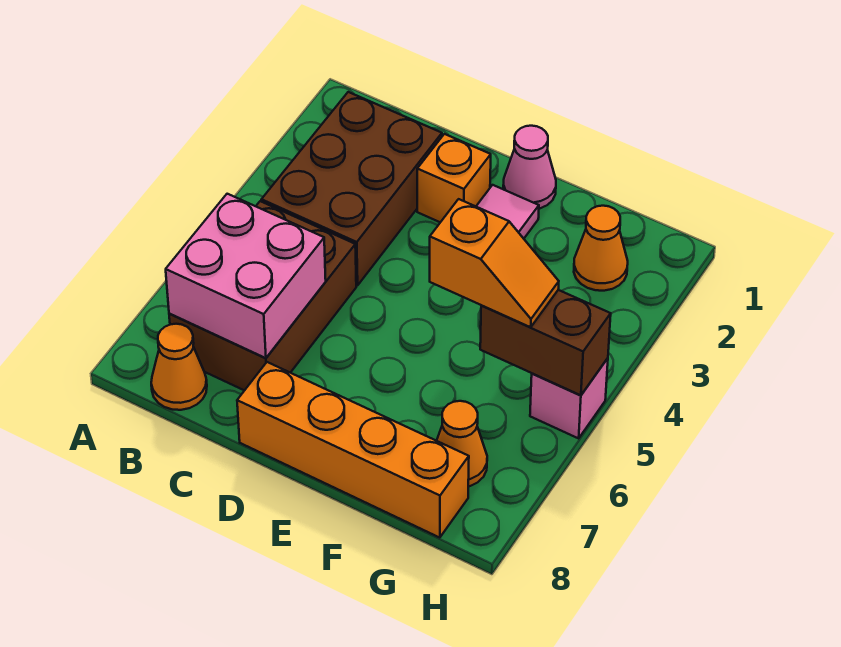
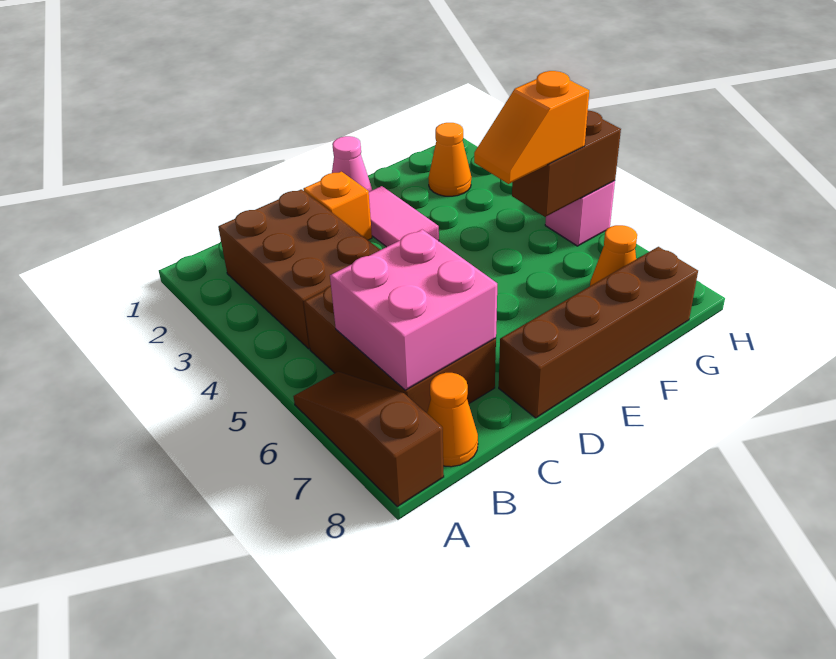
none -> brown 1x3 slope [293,372,444,507]
orange 1x4 brick [237,362,469,538] -> brown 1x4 brick [499,247,698,418]
orange 1x2 slope [430,199,559,327] -> orange 1x2 slope turned to [474,71,589,184]

